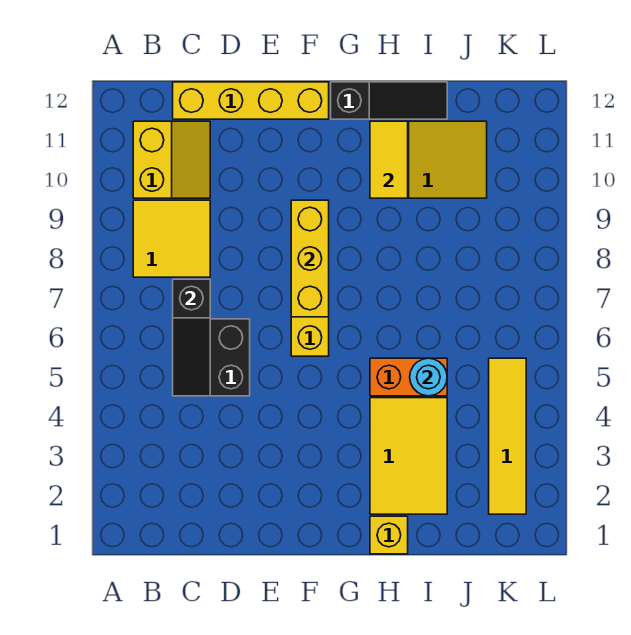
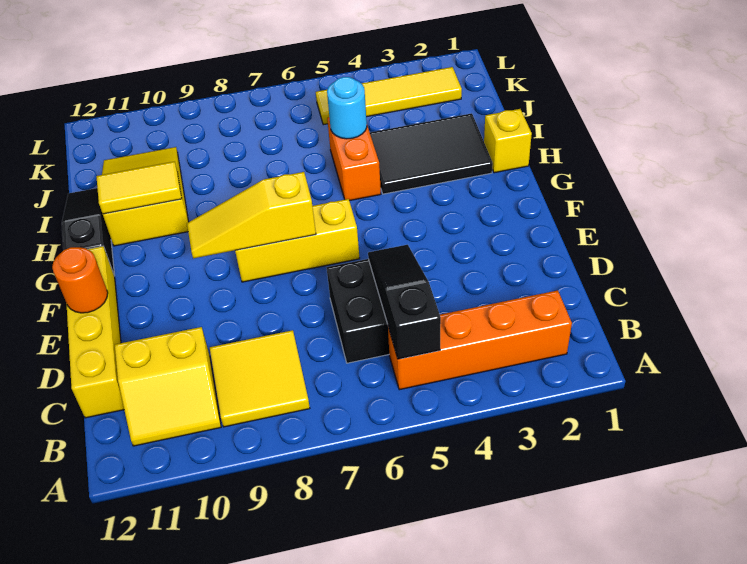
none -> orange 1x4 brick [388,290,572,390]
yellow 2x2 slope [133,121,210,198] -> yellow 2x2 slope turned to [115,327,221,446]
black 1x3 slope [173,279,210,396] -> black 1x3 slope turned to [368,245,441,359]
none -> orange 1x1 round brick [52,247,108,313]
yellow 1x3 brick [291,200,329,317] -> yellow 1x3 slope [187,172,316,258]
yellow 2x3 tile [370,398,447,514] -> black 2x3 tile [370,113,493,194]

